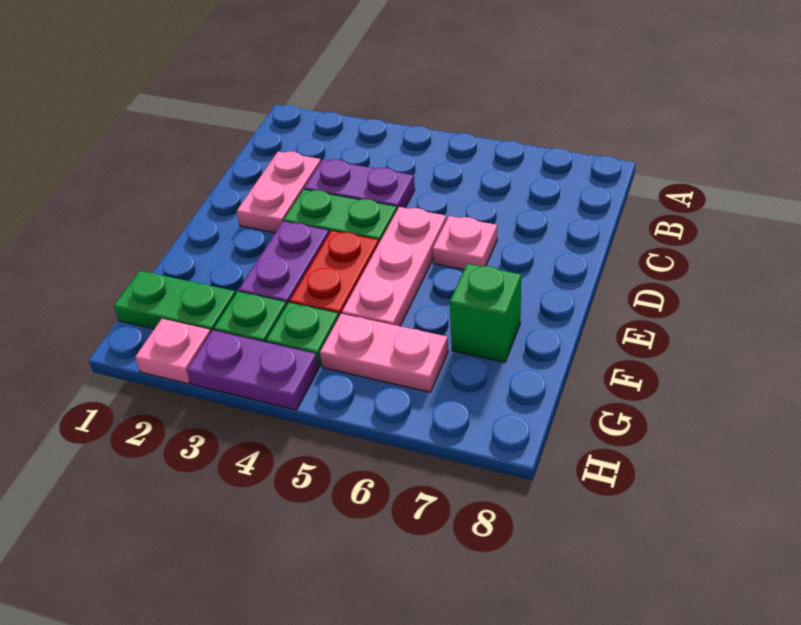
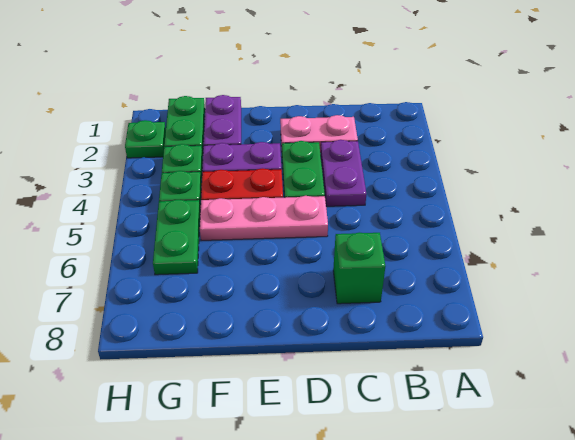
pink 1x1 plate [433,216,497,270] -> none
green 1x1 brick [450,264,521,362] -> green 1x1 brick moved to [333,232,385,304]
pink 1x2 plate [320,314,448,392] -> green 1x2 plate [153,200,200,275]
pink 1x1 plate [135,319,211,384] -> green 1x1 plate [125,120,166,158]
purple 1x2 plate [187,330,319,410] -> purple 1x2 plate moved to [204,95,241,145]

